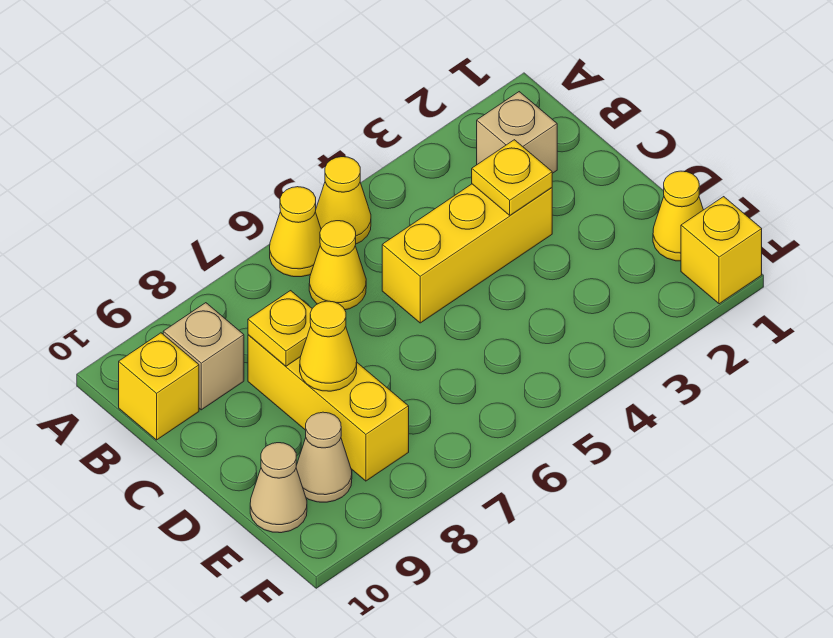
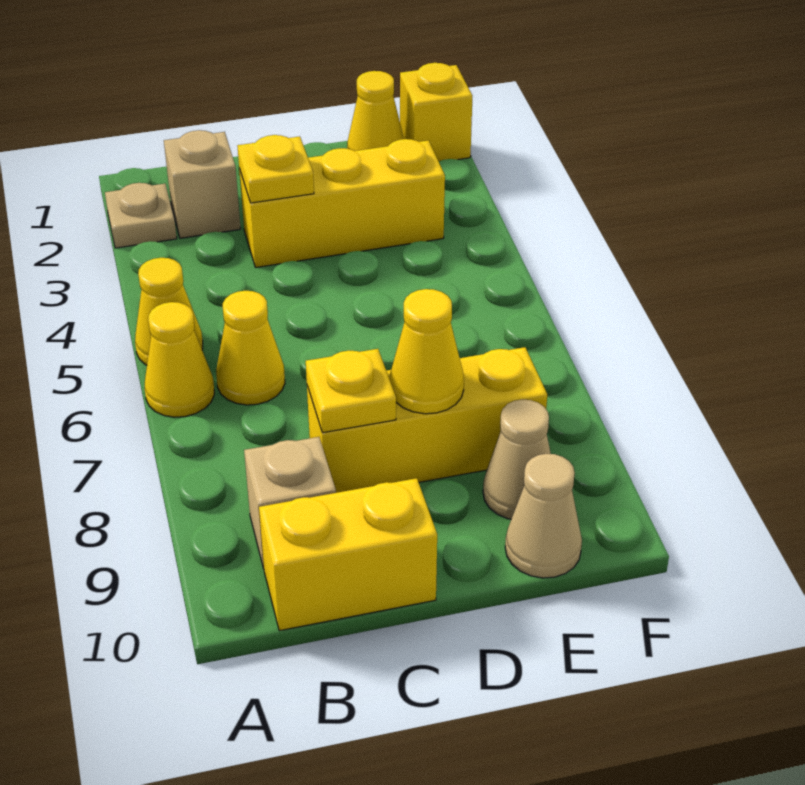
none -> tan 1x1 plate [105,183,177,248]
yellow 1x1 brick [119,333,199,440] -> yellow 1x2 brick [259,478,437,631]
yellow 1x3 brick [382,184,552,323] -> yellow 1x3 brick turned to [239,139,445,267]

